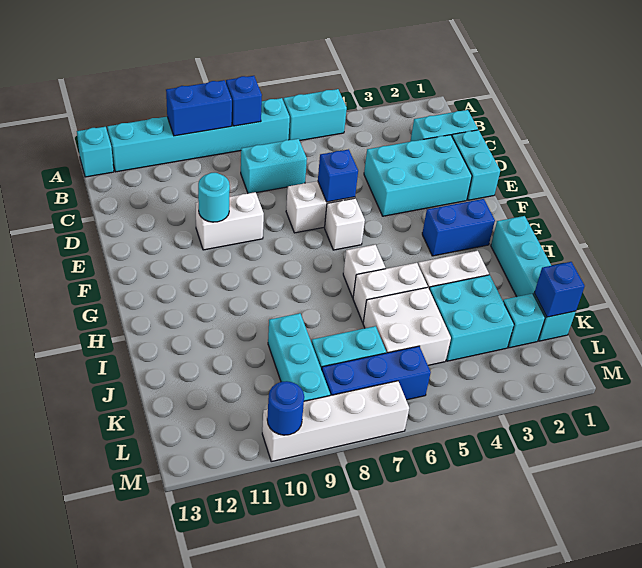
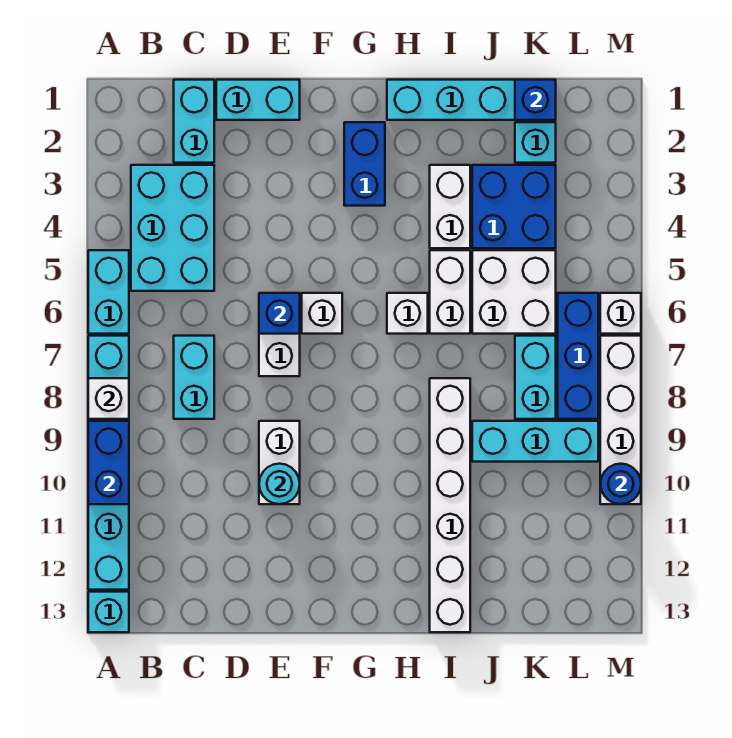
blue 1x1 brick [226,76,262,126] -> white 1x1 brick [88,378,129,419]
cyan 2x3 brick [364,135,472,216] -> cyan 2x3 brick moved to [131,165,214,291]
none -> white 1x6 brick [430,378,470,632]
cyan 2x2 brick [429,275,514,361] -> blue 2x2 brick [472,165,556,248]
none -> white 1x1 brick [600,293,641,334]

